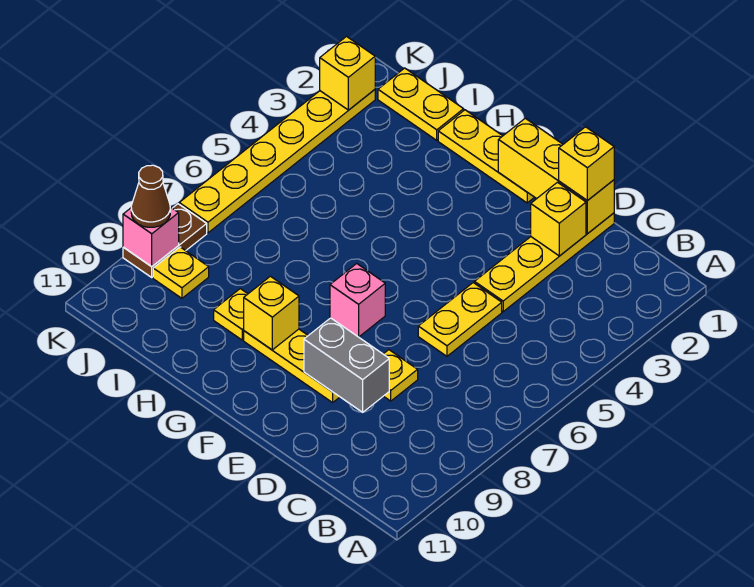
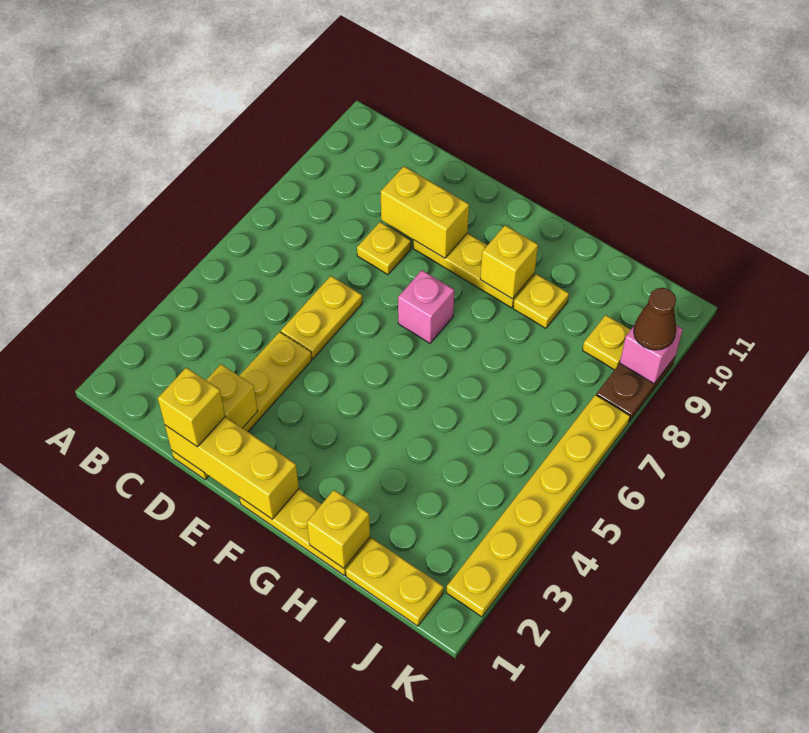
grey 1x2 brick [304,318,389,412] -> yellow 1x2 brick [381,166,469,258]
yellow 1x1 brick [320,37,375,110] -> yellow 1x1 brick moved to [307,490,370,568]

